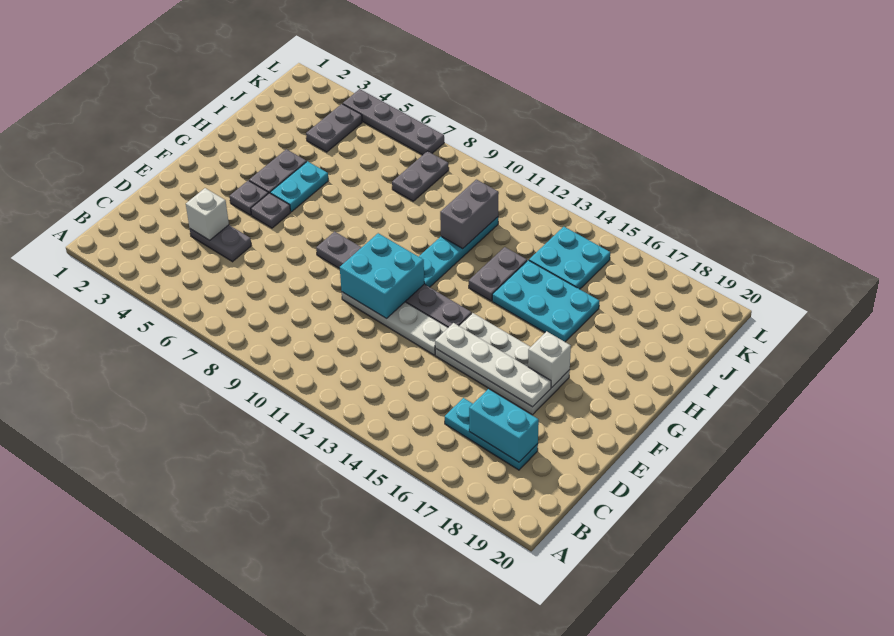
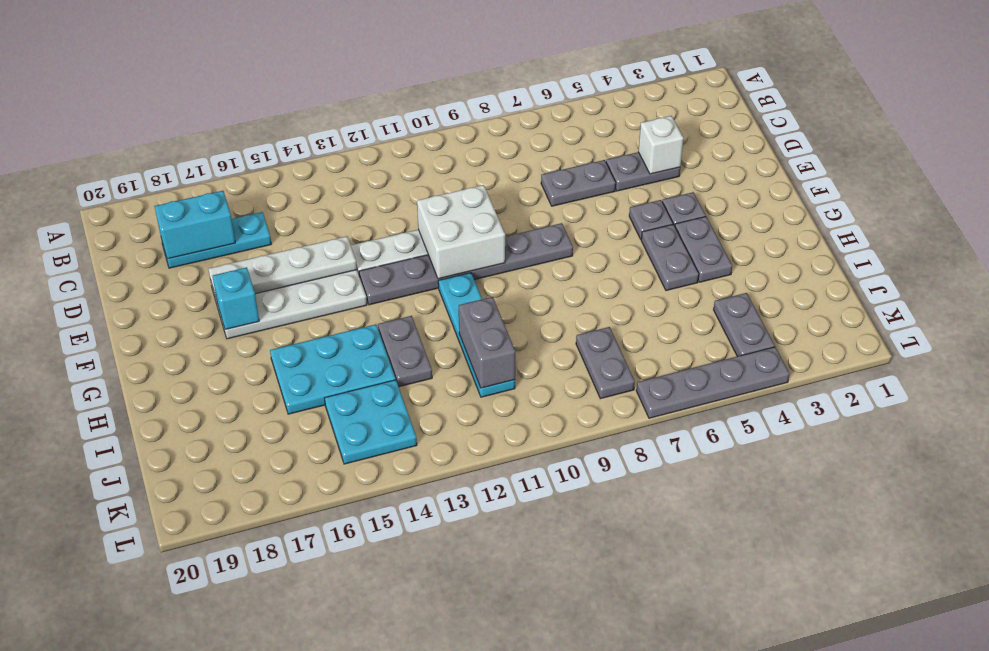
none -> grey 1x2 plate [541,160,616,206]
cyan 2x2 brick [340,233,424,319] -> white 2x2 brick [417,185,505,279]
white 1x1 brick [528,331,571,387] -> cyan 1x1 brick [213,267,259,330]
cyan 1x2 plate [270,161,328,212] -> grey 1x2 plate [641,224,699,291]

